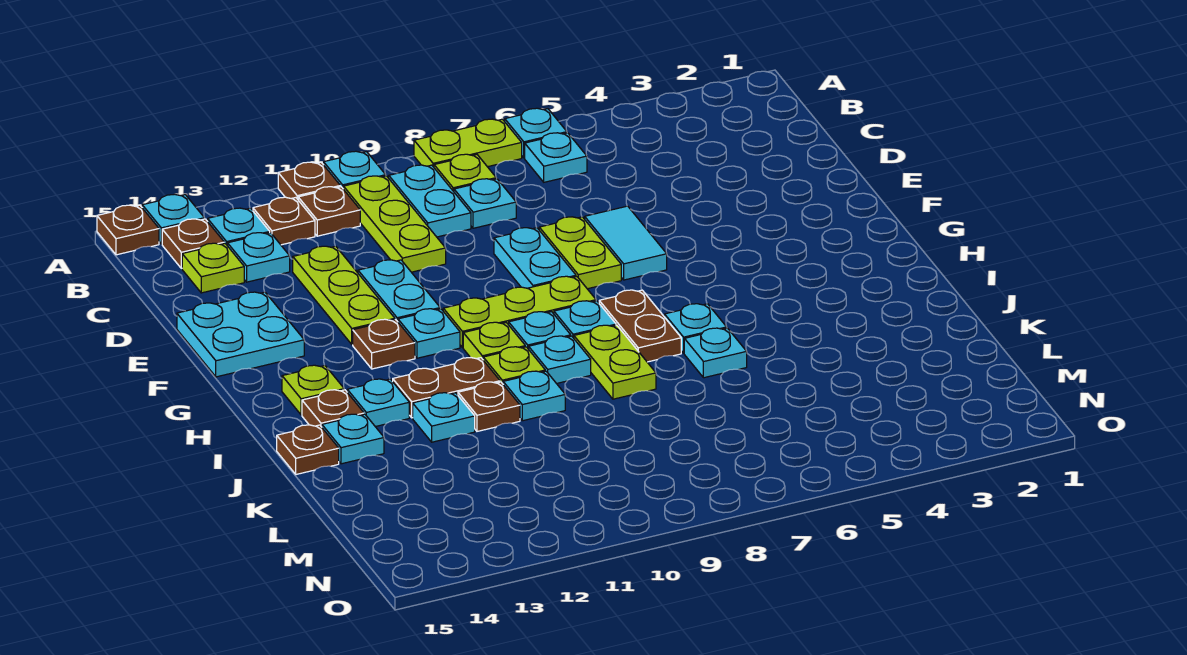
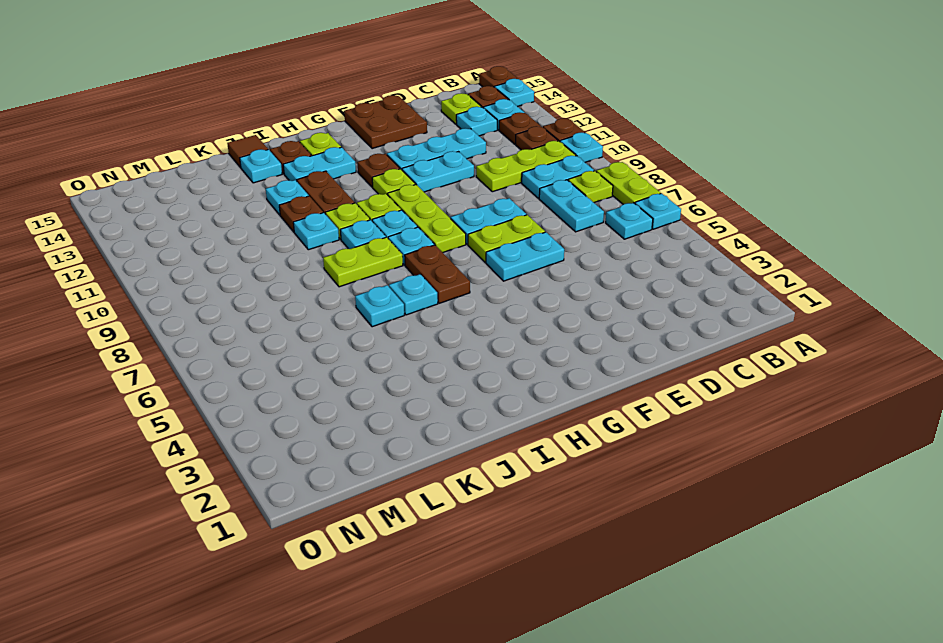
cyan 1x1 plate [454,179,516,228] -> cyan 1x2 plate [539,180,604,232]
lime 1x3 plate [293,246,395,345] -> cyan 1x3 plate [387,129,486,170]
cyan 1x2 tile [585,206,667,280] -> cyan 1x2 plate [486,232,564,281]
cyan 2x2 plate [177,292,304,377] -> brown 2x2 plate [344,95,427,149]
cyan 1x1 plate [398,309,460,358] -> lime 1x1 plate [372,169,416,195]
brown 1x2 plate [599,290,681,362] -> brown 1x2 plate turned to [405,245,470,303]
cyan 1x1 plate [347,379,409,427] -> cyan 1x2 plate [283,147,356,181]
brown 1x1 plate [277,425,339,474] -> brown 1x1 tile [227,135,268,168]

